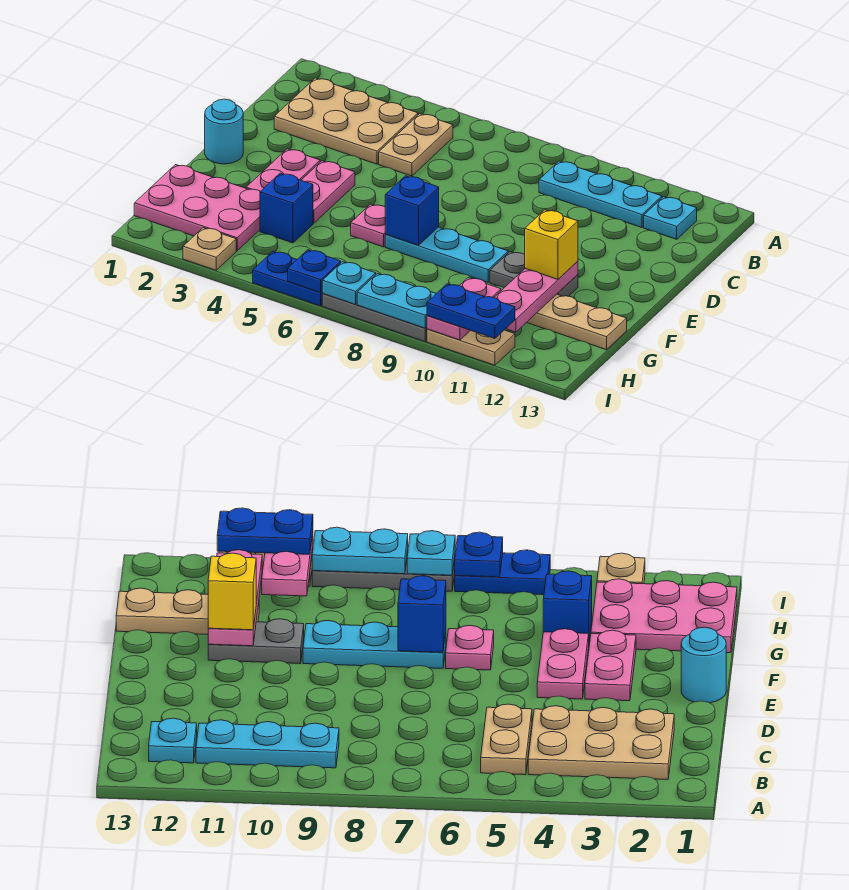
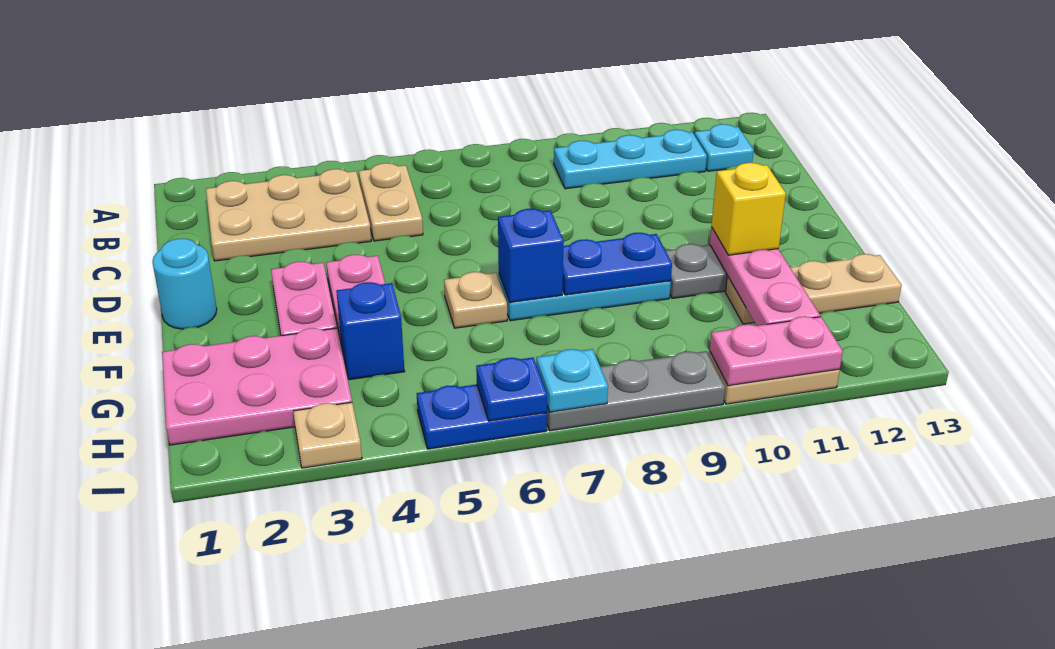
pink 1x1 plate [351,204,386,247] -> tan 1x1 plate [444,272,507,328]
pink 1x2 plate [427,278,501,340] -> pink 1x2 plate turned to [710,316,843,386]
cyan 1x2 plate [357,274,436,328] -> none
blue 1x2 plate [427,284,515,338] -> blue 1x2 plate moved to [563,233,672,295]

